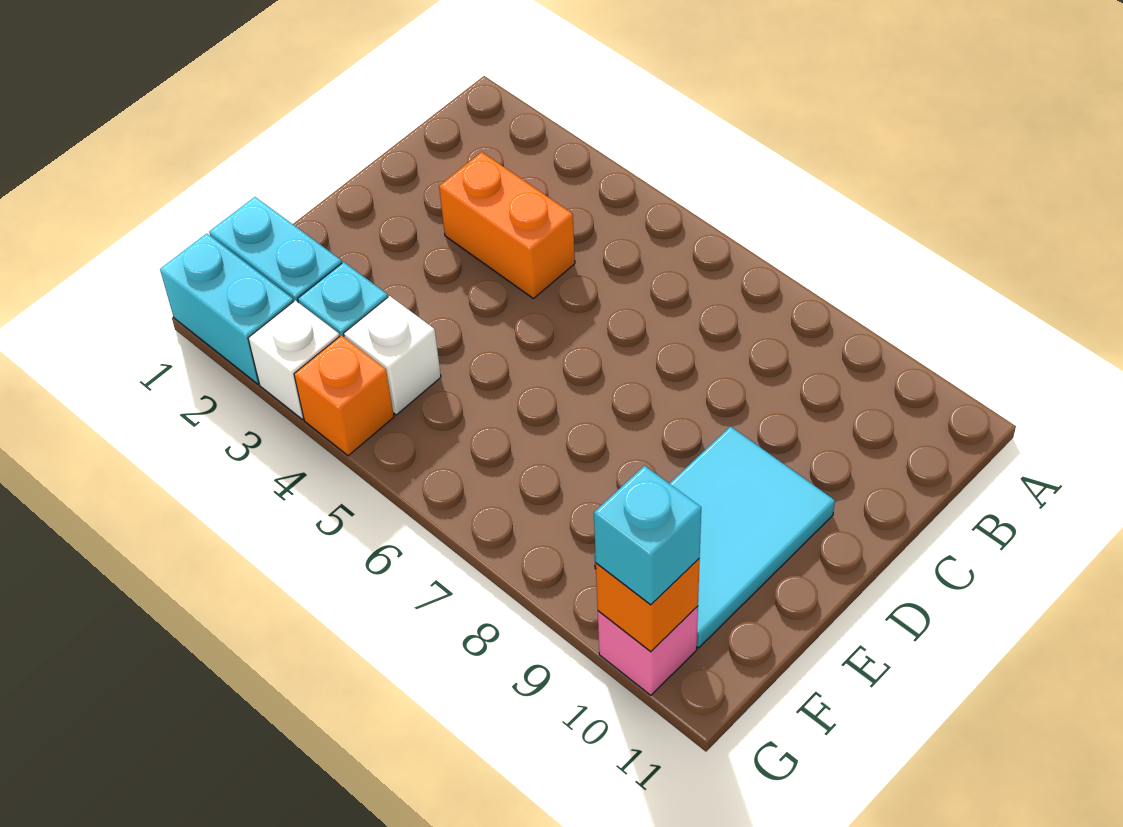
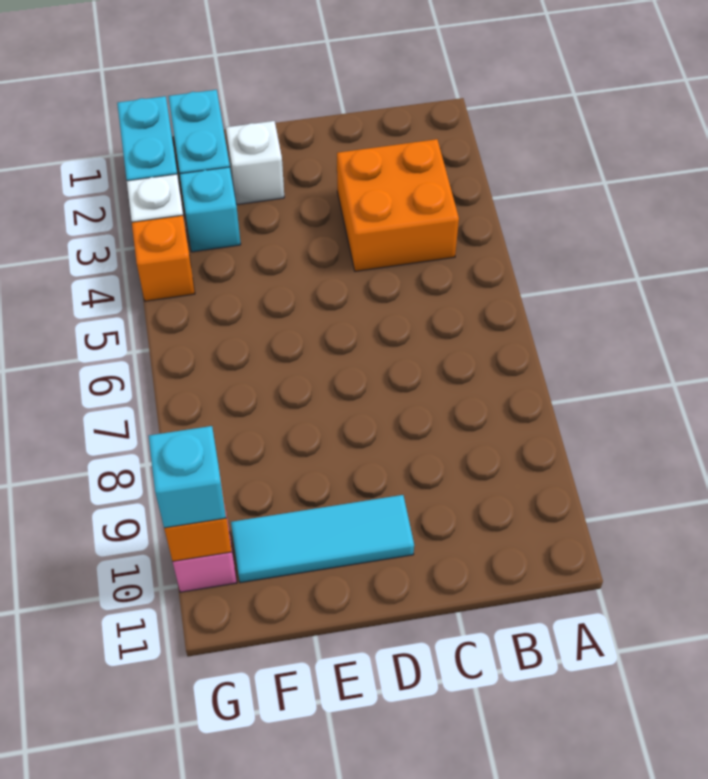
orange 1x2 brick [439,152,575,299] -> orange 2x2 brick [337,139,459,271]
cyan 2x3 tile [594,427,835,648] -> cyan 1x3 tile [231,495,414,583]
white 1x1 brick [344,296,441,415] -> white 1x1 brick moved to [226,121,284,205]

